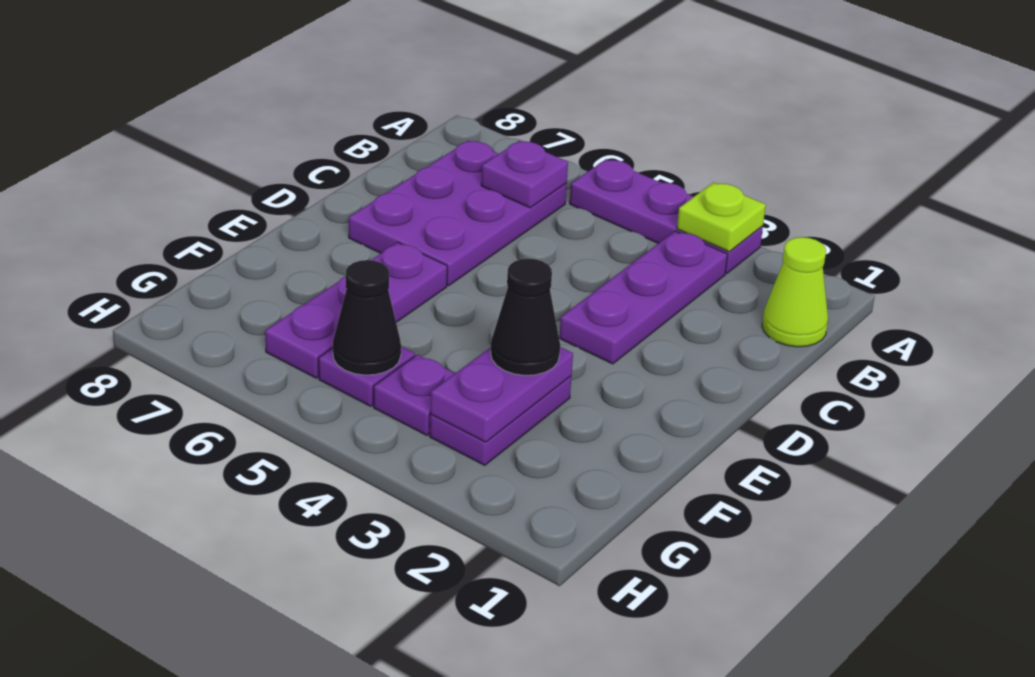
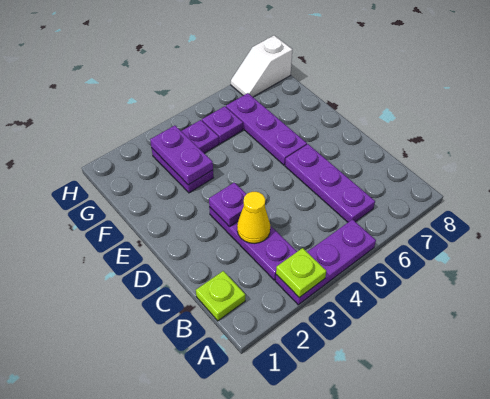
lime 1x1 cone [762,237,828,347] -> lime 1x1 plate [196,271,245,321]
purple 2x3 plate [349,141,567,286] -> purple 1x3 plate [285,144,375,222]
purple 1x1 plate [481,141,568,208] -> purple 1x1 plate moved to [209,182,246,227]
none -> yellow 1x1 cone [237,192,270,243]
black 1x1 cone [491,259,560,375] -> none
black 1x1 cone [333,260,401,375] -> none
none -> white 1x2 slope [231,35,292,97]

